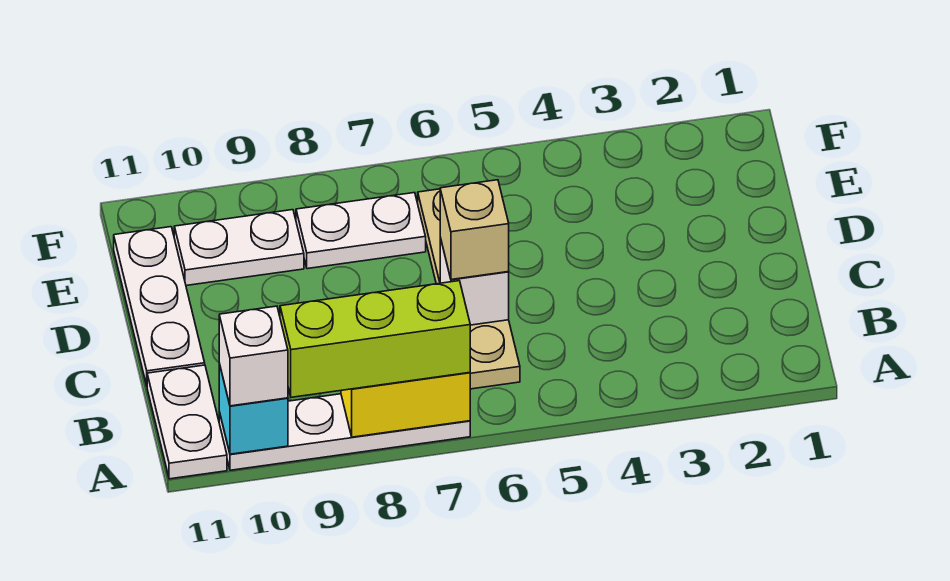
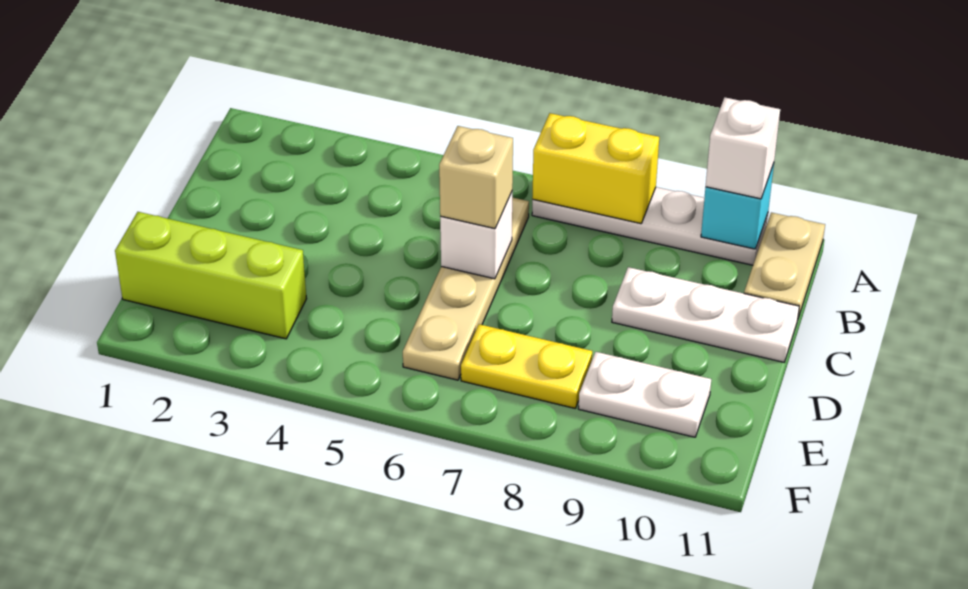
lime 1x3 brick [280,281,470,397] -> lime 1x3 brick moved to [115,212,307,339]
white 1x2 plate [147,365,227,479] -> tan 1x2 plate [744,213,825,318]
white 1x3 plate [114,227,205,385] -> white 1x3 plate turned to [612,267,799,362]
white 1x2 plate [296,193,426,269] -> yellow 1x2 plate [461,324,592,408]

